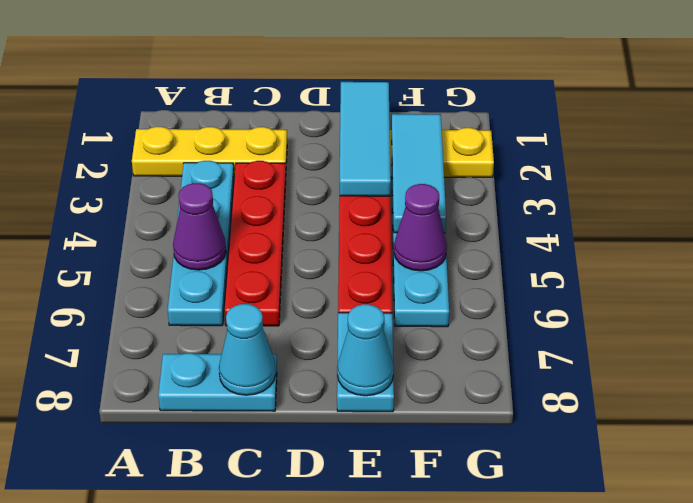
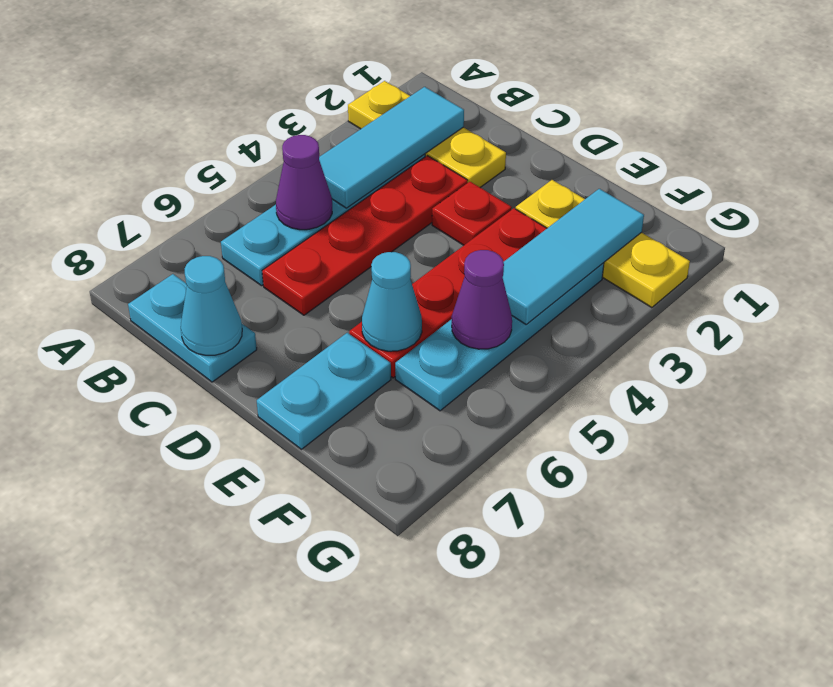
none -> red 1x1 plate [432,182,512,245]
cyan 1x3 tile [340,82,391,196] -> cyan 1x3 tile moved to [319,87,464,208]
cyan 1x1 cone [337,304,394,396] -> cyan 1x1 cone moved to [362,252,422,351]

